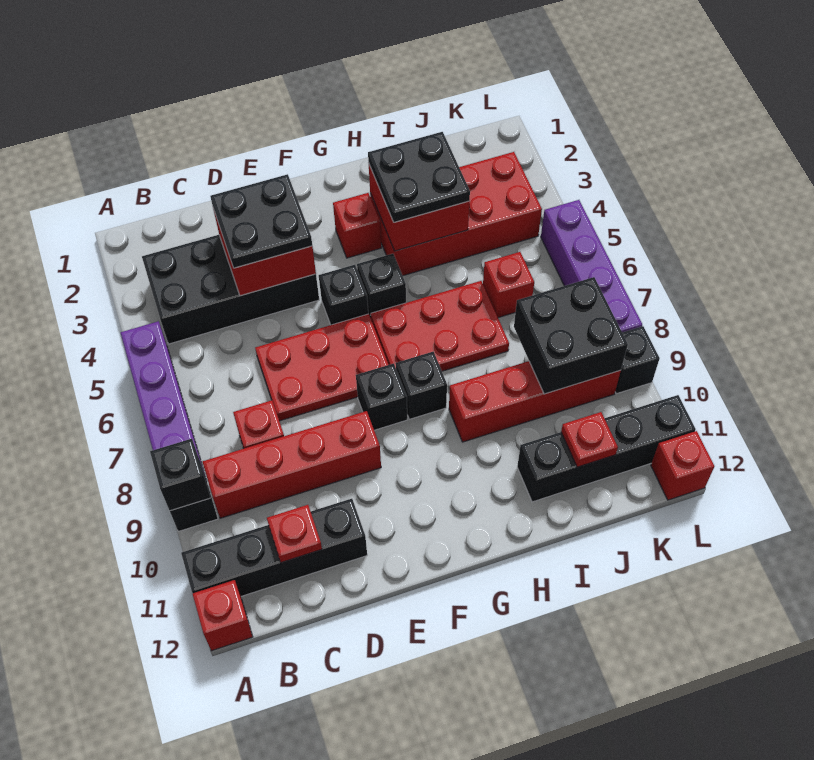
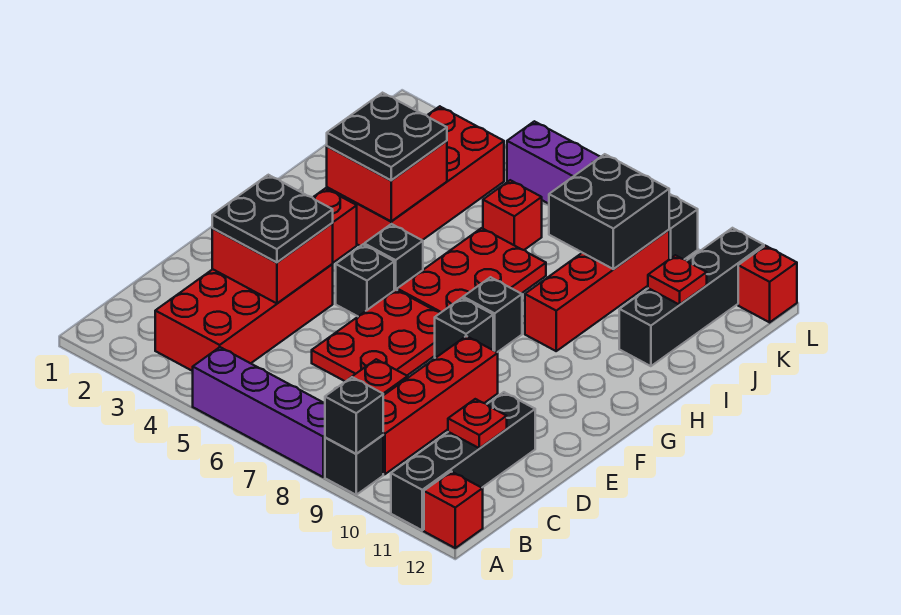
black 2x4 brick [142,235,319,344] -> red 2x4 brick [155,264,333,371]

